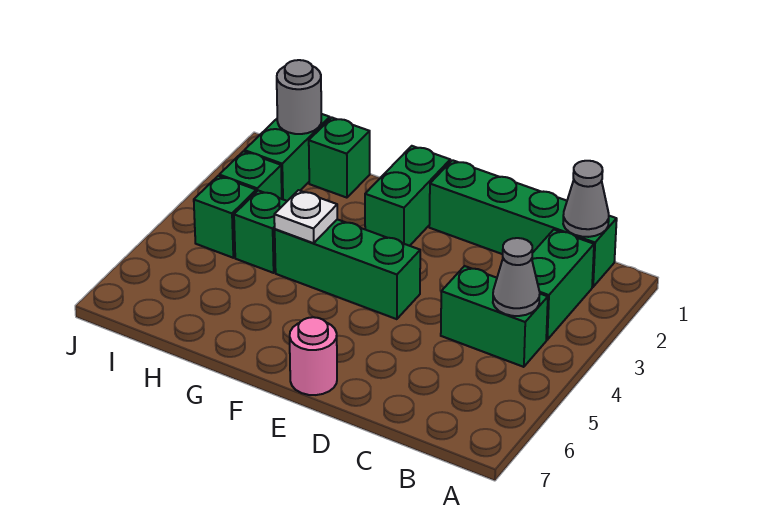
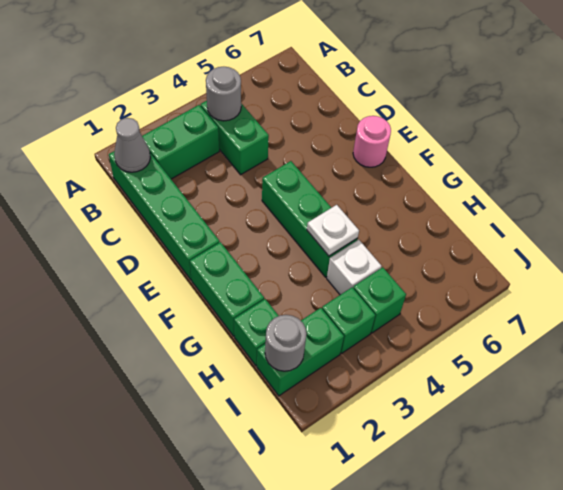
grey 1x1 cone [493,238,540,316] -> grey 1x1 round brick [206,67,241,121]
green 1x2 brick [365,146,450,246] -> green 1x2 brick turned to [190,242,264,336]
green 1x1 brick [234,191,287,273] -> white 1x1 brick [327,240,381,295]

